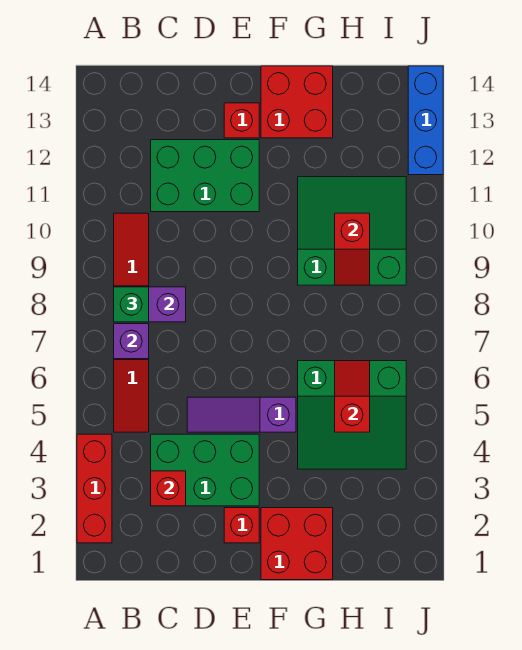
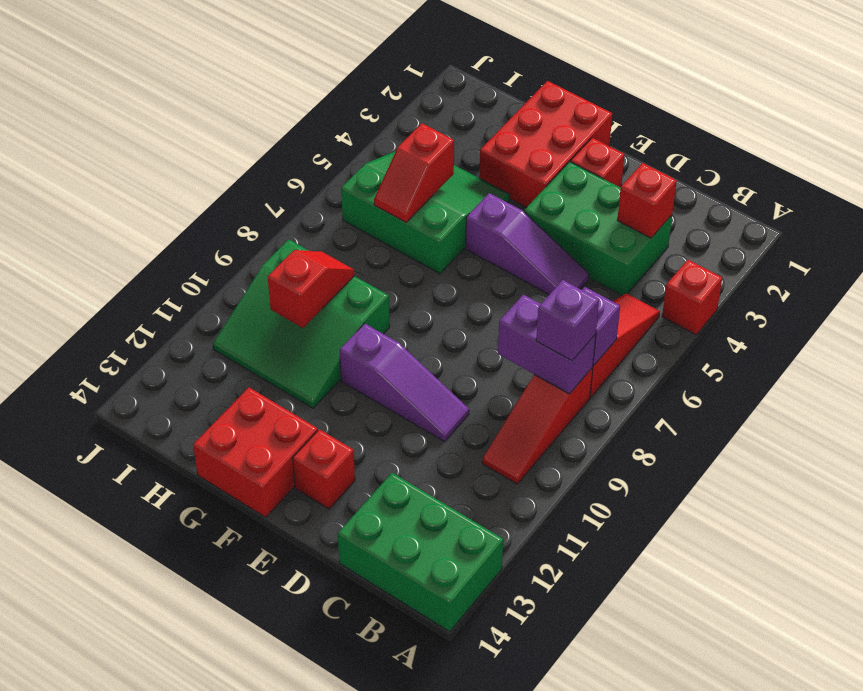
red 1x3 brick [77,434,112,543] -> red 1x1 brick [662,260,722,335]
green 1x1 brick [114,287,149,322] -> purple 1x1 brick [536,280,599,361]
green 2x3 brick [151,140,259,212] -> green 2x3 brick moved to [338,473,503,632]
none -> purple 1x3 slope [340,323,469,442]
red 2x2 brick [261,508,333,580] -> red 2x3 brick [479,81,612,207]
blue 1x3 brick [408,66,443,175] -> none

